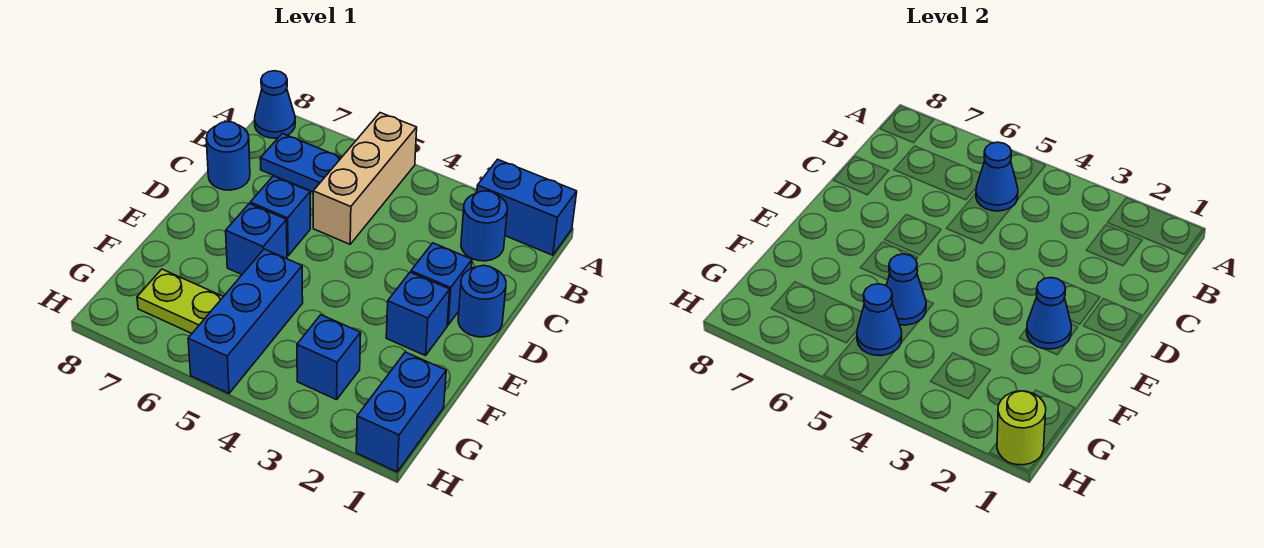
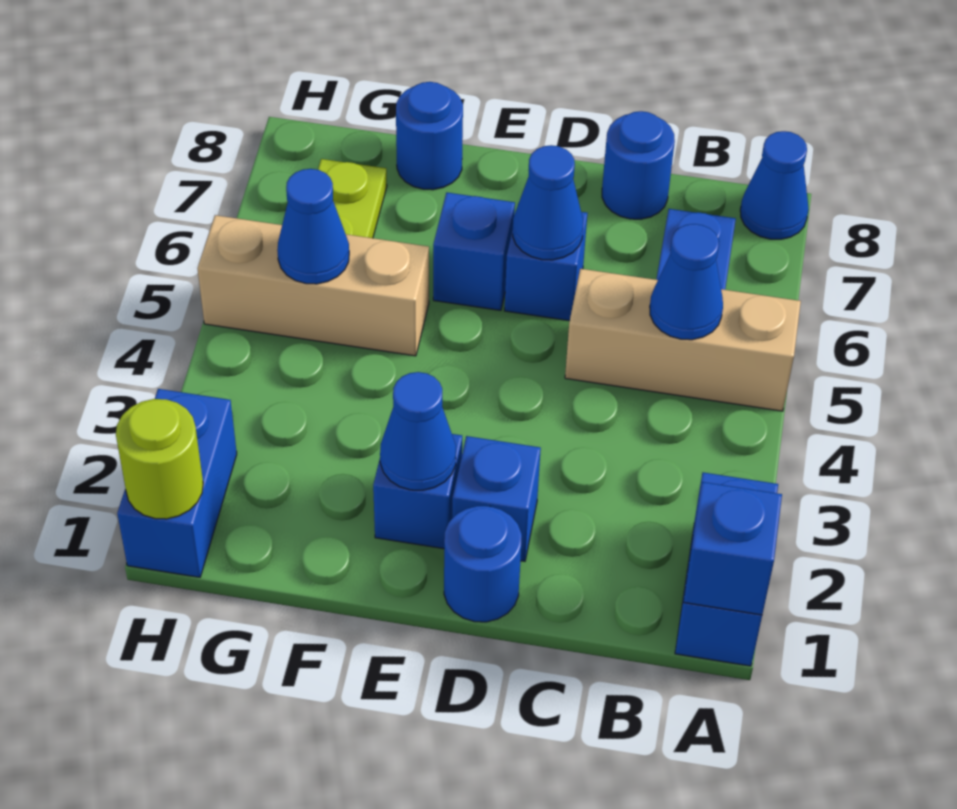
blue 1x1 round brick [461,191,507,261] -> blue 1x1 round brick moved to [396,82,463,190]
blue 1x3 brick [188,249,303,393] -> tan 1x3 brick [197,215,429,356]
blue 1x1 cone [886,254,926,325] -> blue 1x1 cone moved to [513,145,583,260]
blue 1x2 brick [356,352,446,472] -> blue 1x2 brick turned to [117,389,237,577]
blue 1x1 brick [297,315,361,400] -> blue 1x1 brick moved to [683,482,782,615]

